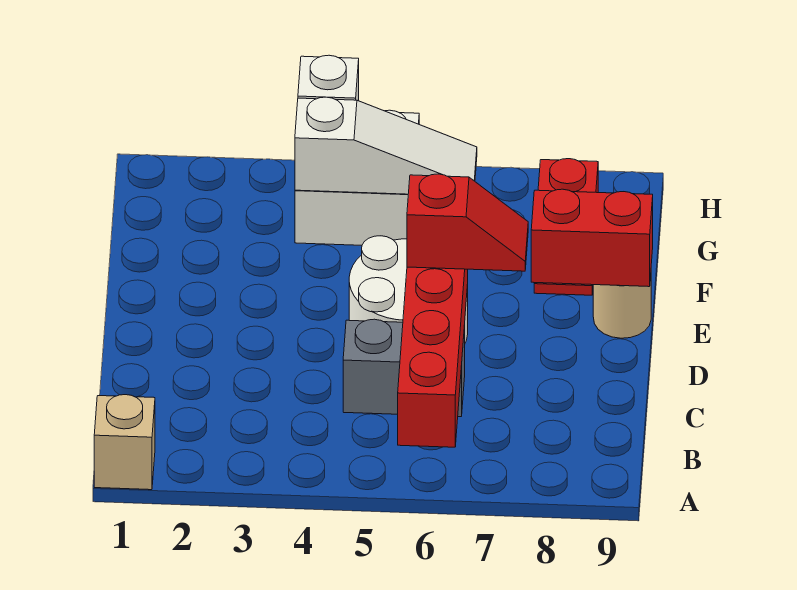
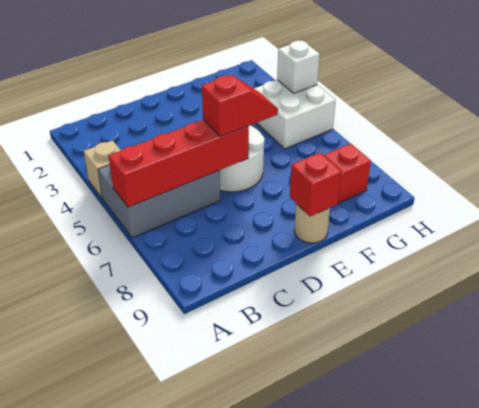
tan 1x1 brick [94,395,155,490] -> tan 1x1 brick moved to [84,140,121,198]
grey 1x2 brick [343,319,465,417] -> grey 2x3 brick [98,165,220,238]
red 1x2 slope [407,174,528,271] -> red 1x2 slope turned to [202,75,278,137]
red 1x2 brick [531,189,653,287] -> red 1x1 brick [290,153,341,216]
white 1x3 slope [295,97,477,194] -> none

